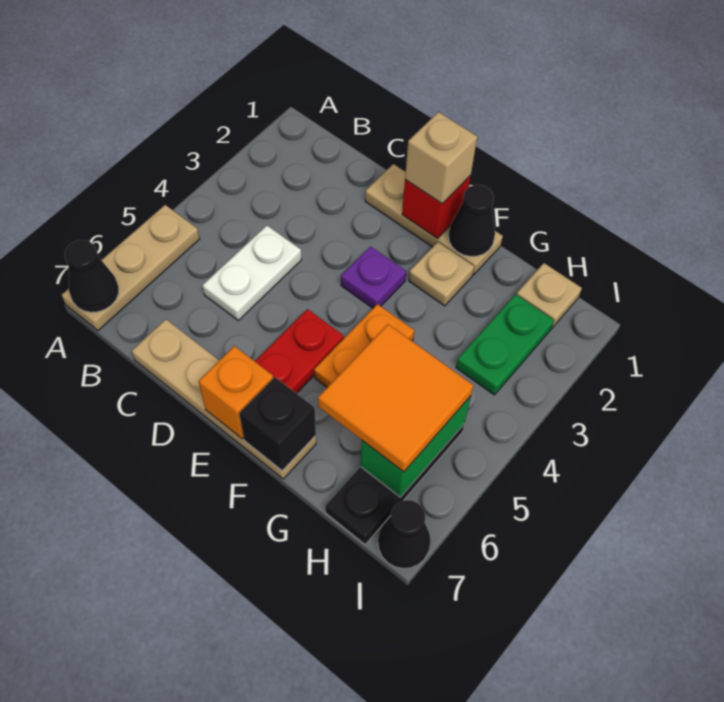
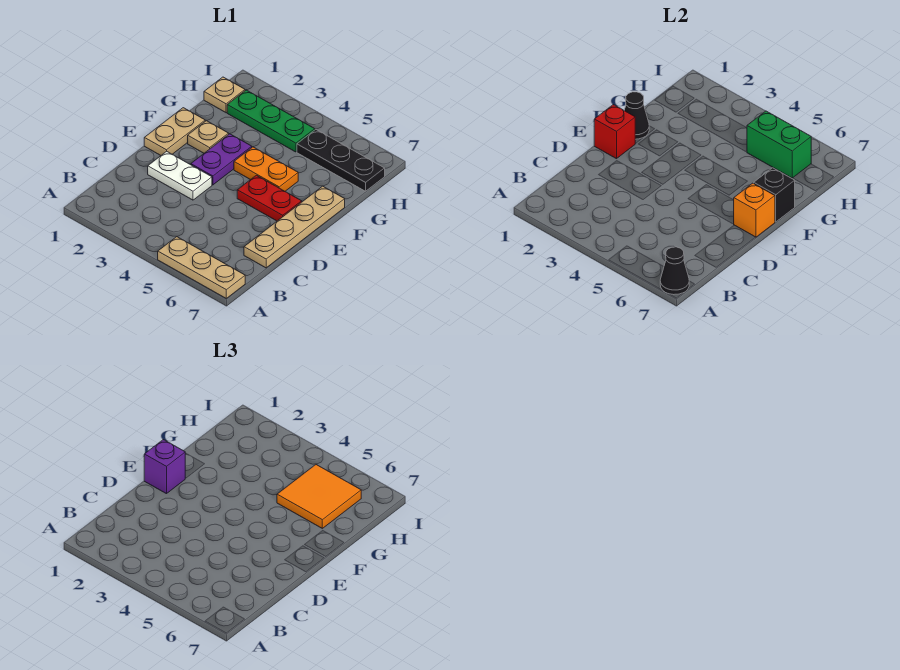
white 1x2 plate [203,226,302,320] -> white 1x2 plate moved to [148,151,212,200]
tan 1x3 plate [365,164,503,275] -> tan 1x2 plate [144,108,205,155]
tan 1x1 brick [405,112,477,204] -> purple 1x1 brick [144,440,185,494]
purple 1x1 plate [341,246,406,308] -> purple 1x2 plate [191,134,252,185]
green 1x2 plate [456,294,554,395] -> green 1x3 plate [227,90,315,152]
black 1x1 cone [378,500,431,569] -> none

